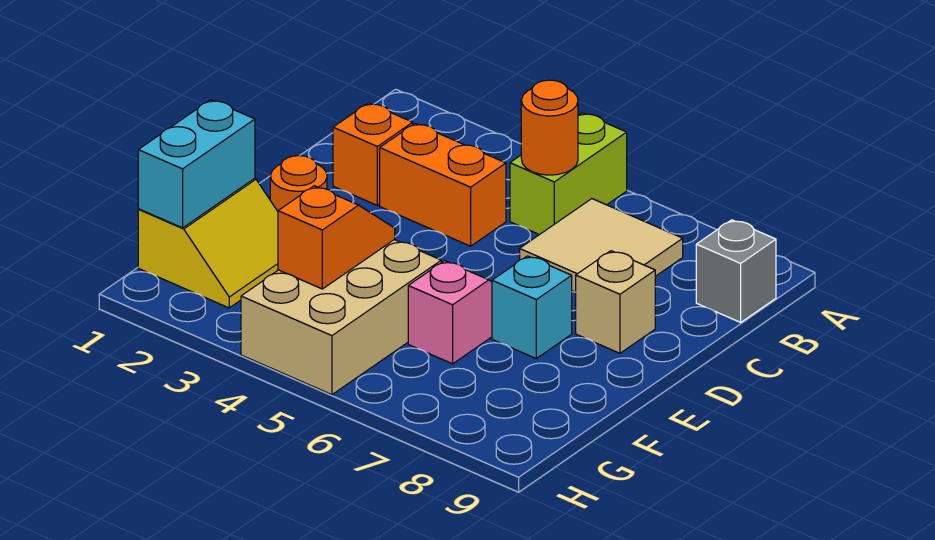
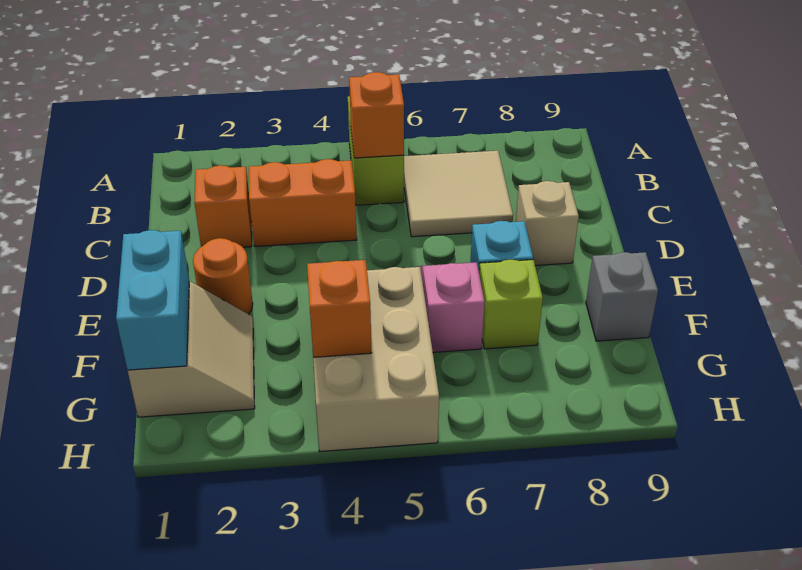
orange 1x1 round brick [521,80,578,175] -> orange 1x1 brick [349,72,404,158]
grey 1x1 brick [696,220,776,322] -> grey 1x1 brick moved to [586,252,658,341]
yellow 2x2 slope [138,178,278,308] -> tan 2x2 slope [128,282,255,417]
none -> lime 1x1 brick [479,260,543,349]

